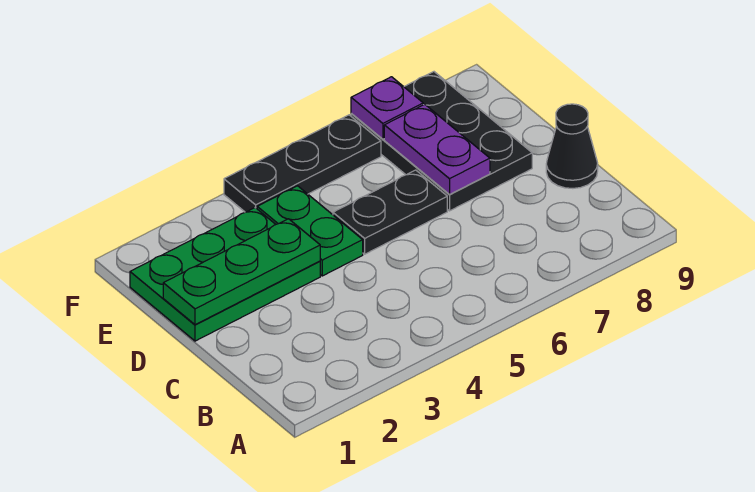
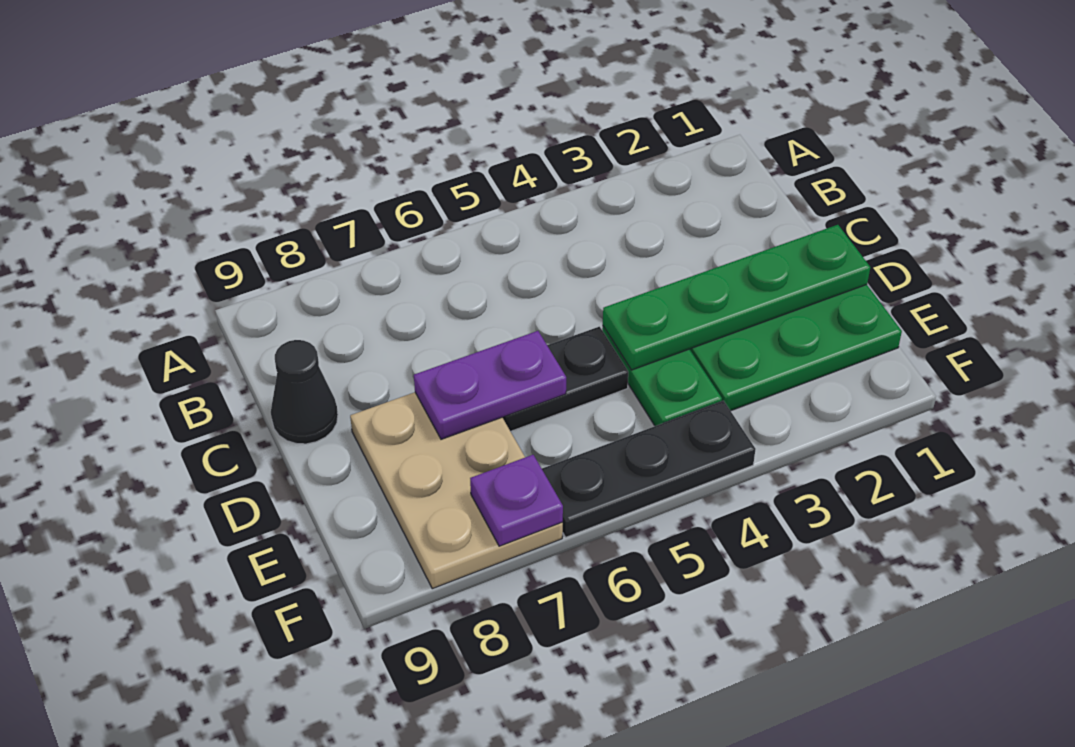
green 1x3 plate [163,219,320,325] -> green 1x4 plate [603,225,870,370]
black 2x3 plate [351,72,532,211] -> tan 2x3 plate [350,392,563,589]
purple 1x2 plate [384,104,490,194] -> purple 1x2 plate turned to [414,331,566,439]

